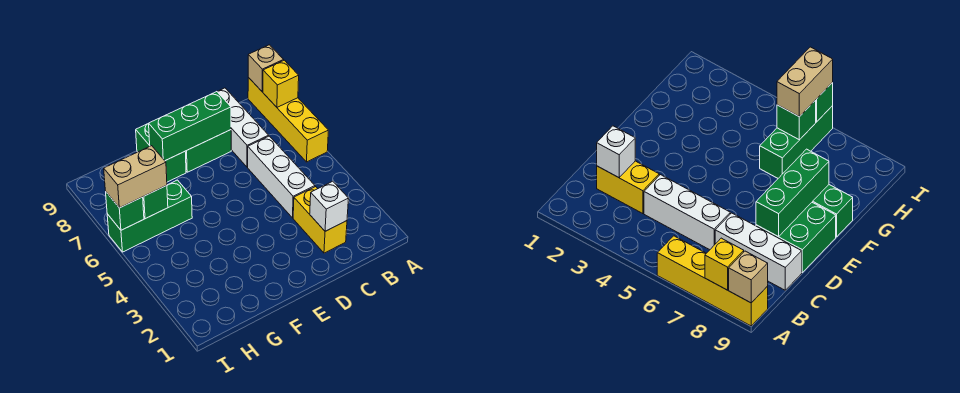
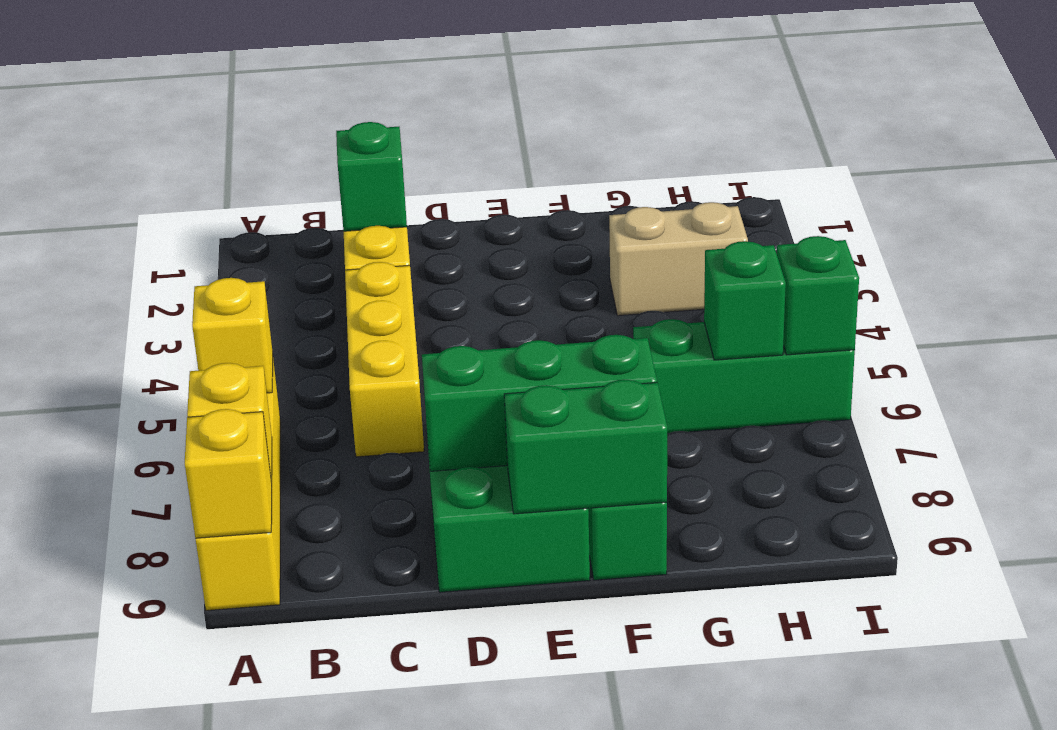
none -> yellow 1x1 brick [192,278,273,393]
tan 1x1 brick [248,45,284,92] -> yellow 1x1 brick [185,409,272,538]
white 1x1 brick [310,181,349,231] -> green 1x1 brick [336,122,407,231]
white 1x3 brick [248,136,315,218] -> yellow 1x3 brick [345,262,424,457]
white 1x3 brick [217,88,269,167] -> none
none -> green 1x2 brick [504,380,667,514]
tan 1x2 brick [104,146,167,208] -> tan 1x2 brick moved to [609,202,748,316]

